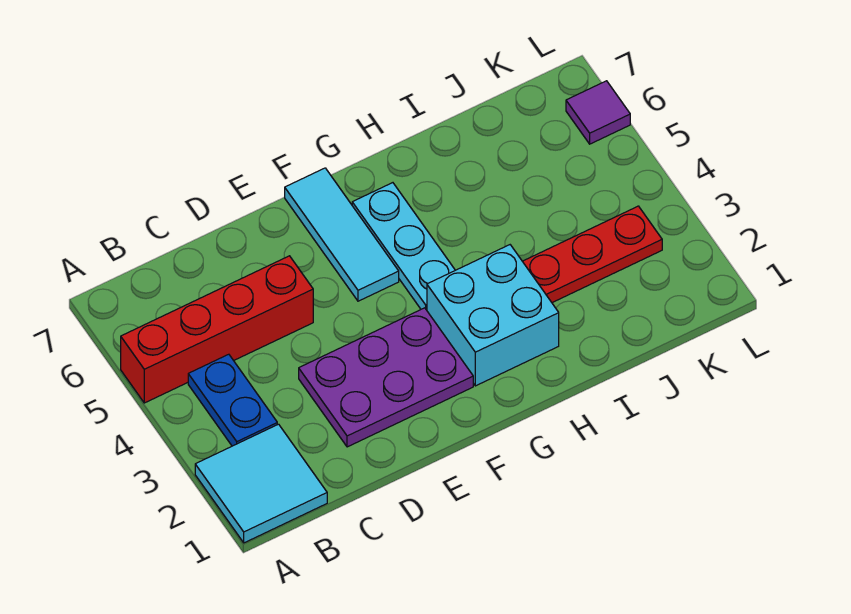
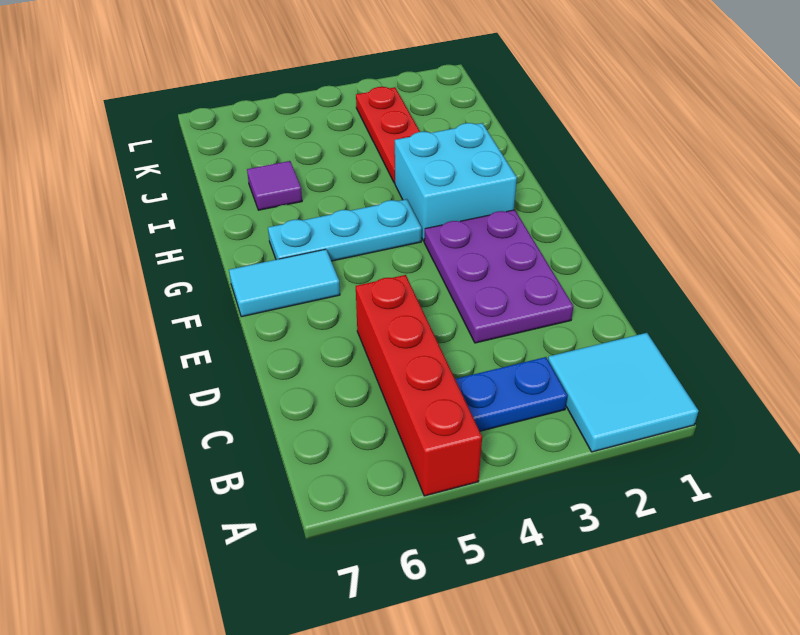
cyan 1x3 tile [285,168,399,301] -> cyan 1x2 tile [229,249,340,317]
purple 1x1 tile [566,81,630,144] -> purple 1x1 tile moved to [247,161,302,210]

